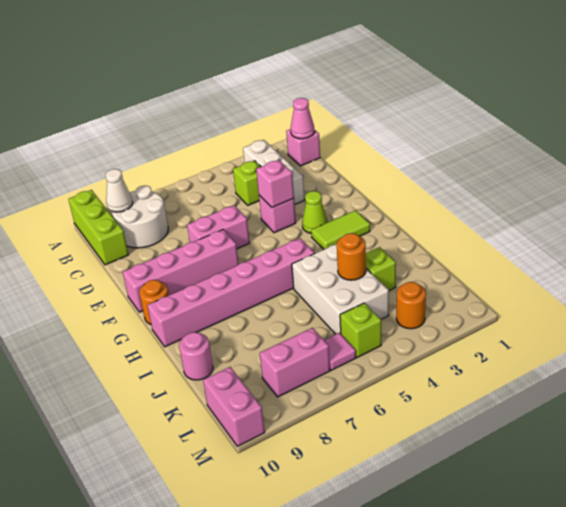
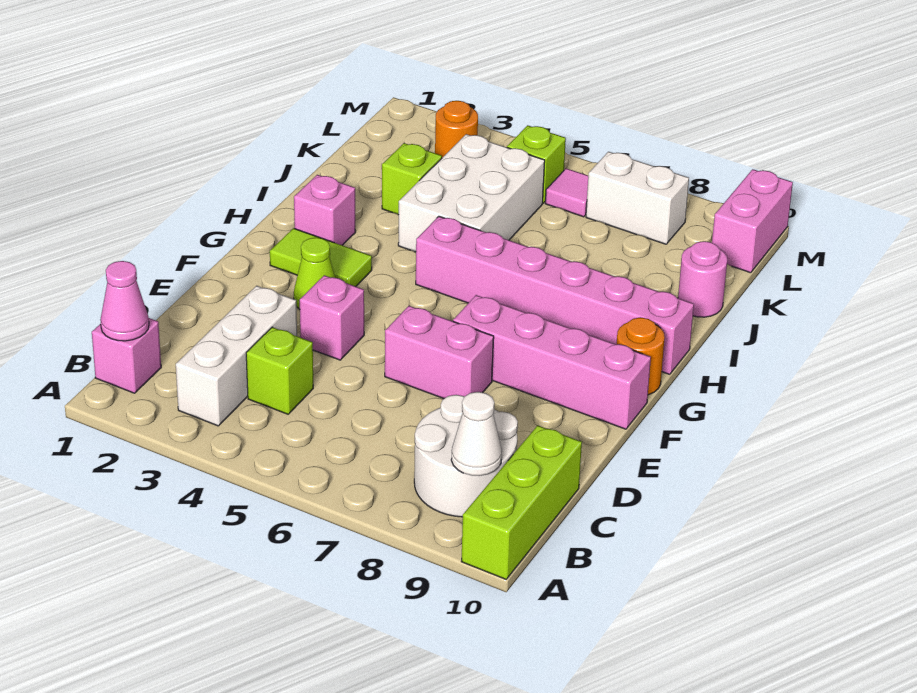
pink 1x1 brick [256,160,294,207] -> pink 1x1 brick moved to [294,175,356,245]
orange 1x1 round brick [337,233,366,280] -> none
pink 1x2 brick [260,328,330,397] -> white 1x2 brick [586,152,689,244]

